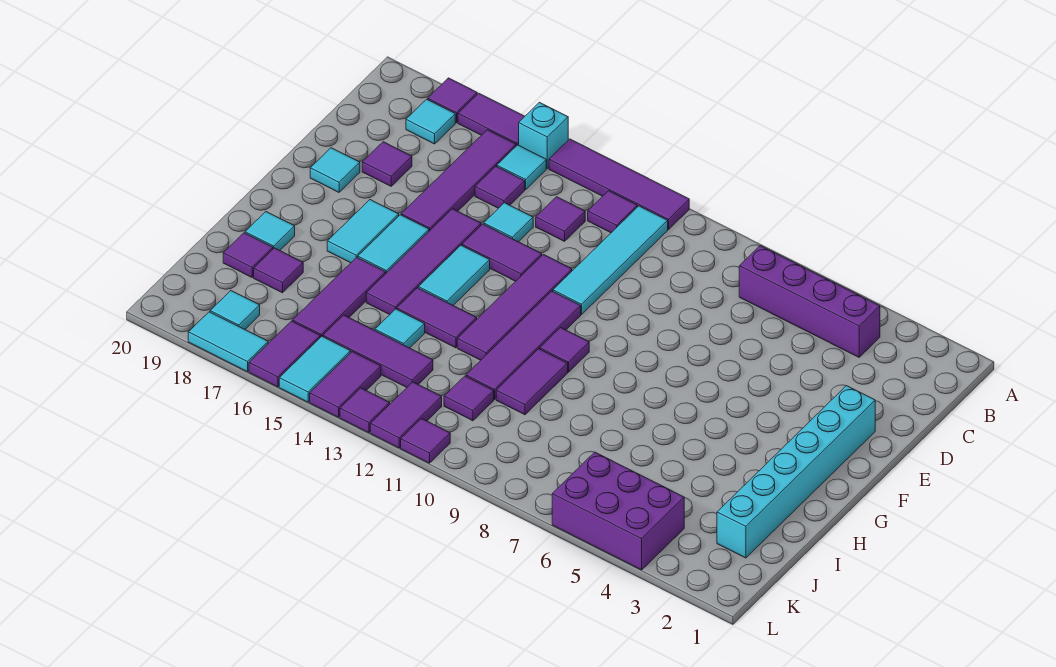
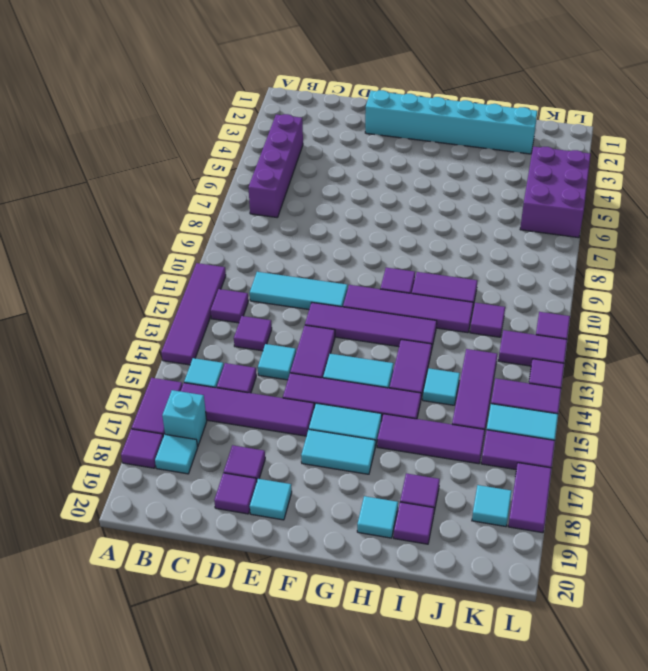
cyan 1x1 brick [519,102,568,168] -> cyan 1x1 brick moved to [162,390,207,447]
cyan 1x4 tile [553,206,668,314] -> cyan 1x3 tile [250,272,348,309]
none -> purple 1x1 tile [214,473,257,514]
cyan 1x2 tile [188,312,268,372] -> purple 1x2 tile [508,463,552,533]

